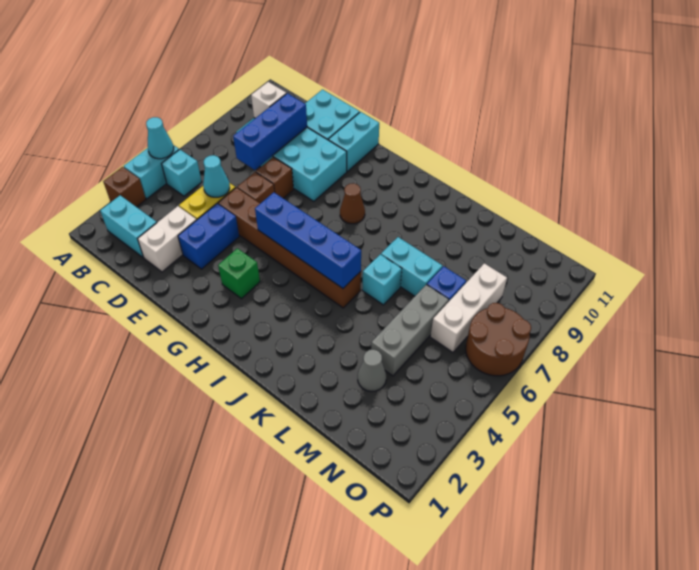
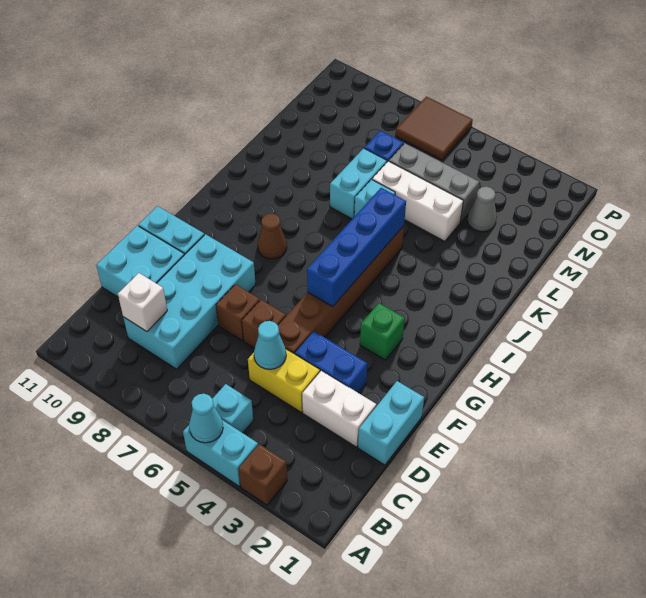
cyan 1x2 brick [100,195,157,258] -> cyan 1x2 brick moved to [358,381,424,465]
blue 1x3 brick [233,93,307,170] -> none
white 1x3 brick [430,263,507,352] -> white 1x3 brick moved to [372,161,463,241]
brown 2x2 round brick [466,303,531,376] -> brown 2x2 tile [396,97,473,160]

